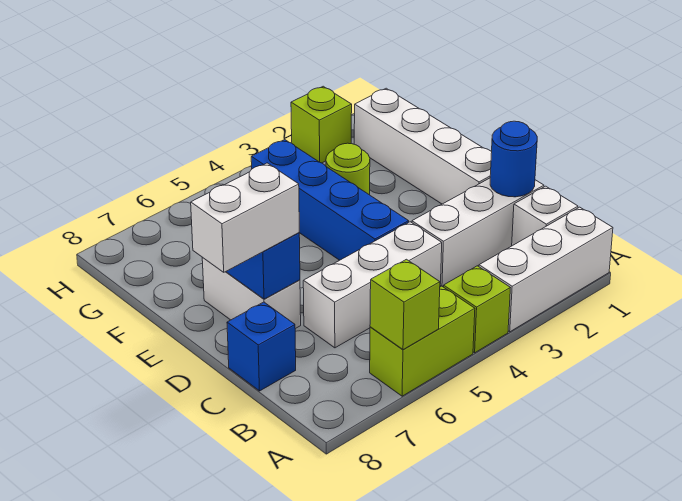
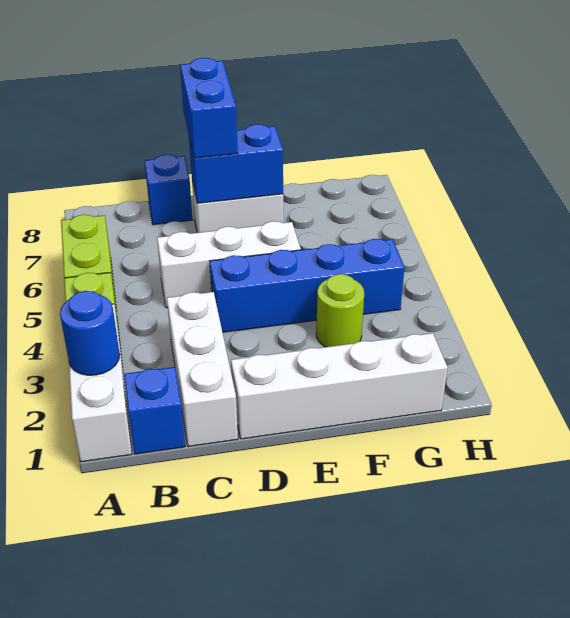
lime 1x1 brick [370,259,440,350] -> none
white 1x1 brick [512,186,578,246] -> blue 1x1 brick [124,367,185,454]
blue 1x1 round brick [490,121,537,197] -> blue 1x1 round brick moved to [60,291,120,375]
white 1x3 brick [303,222,442,348] -> white 1x3 brick turned to [157,221,301,308]
white 1x2 brick [191,163,299,272] -> blue 1x2 brick [180,58,238,158]
lime 1x1 brick [291,86,352,163] -> none

